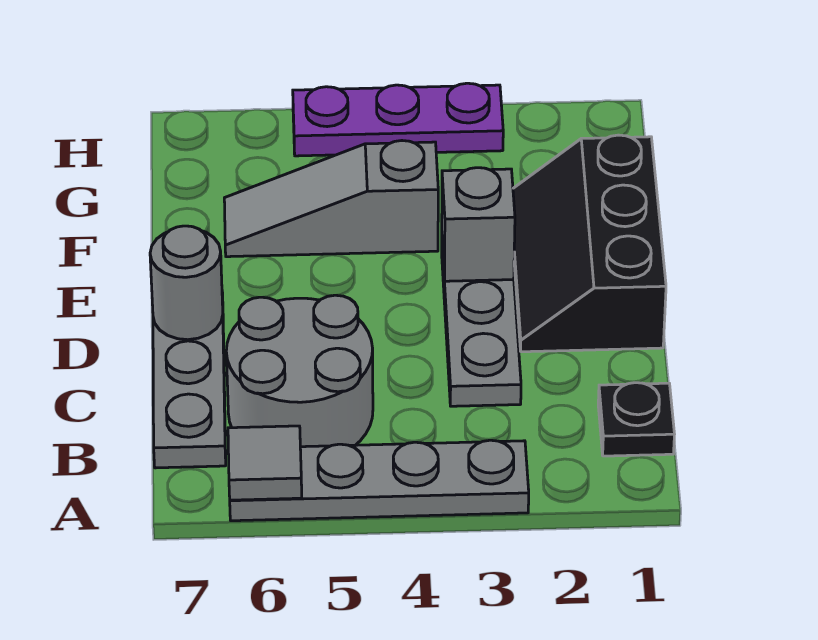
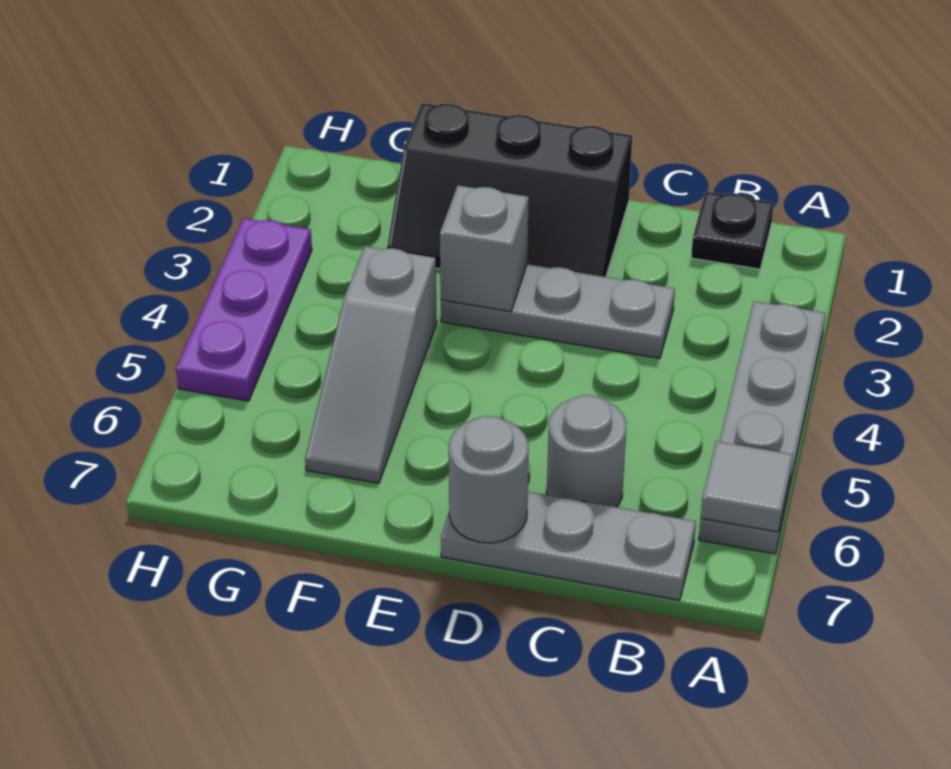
grey 2x2 round brick [226,295,373,447] -> grey 1x1 round brick [547,395,627,507]

